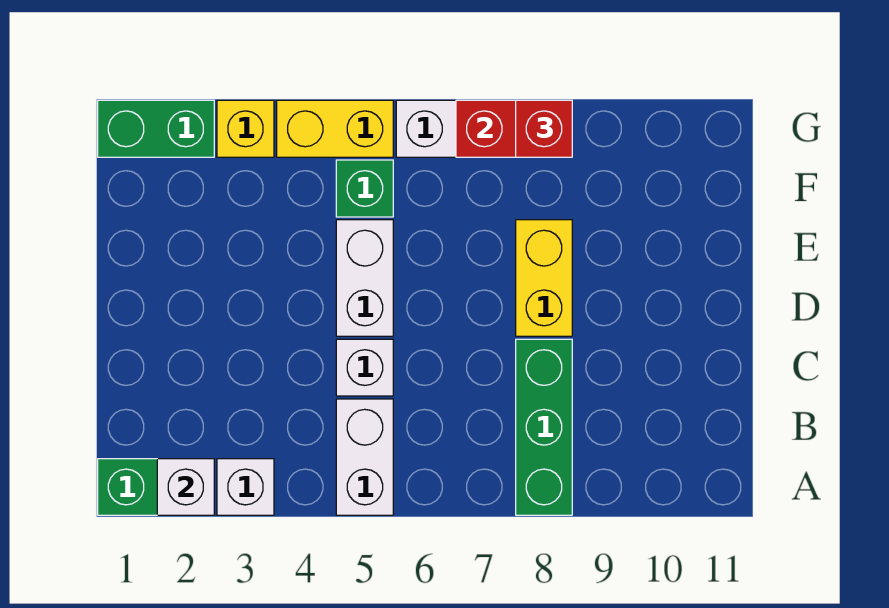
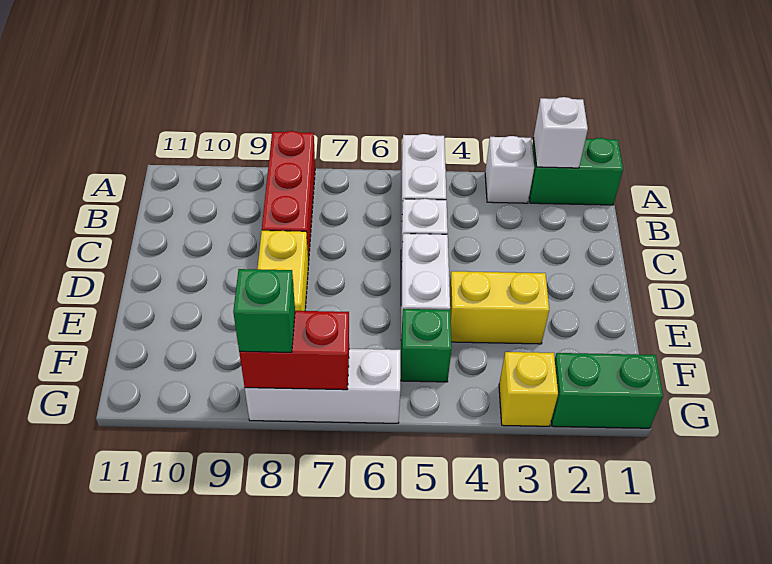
green 1x3 brick [516,339,572,515] -> red 1x3 brick [262,131,315,264]
yellow 1x2 brick [277,100,393,157] -> yellow 1x2 brick moved to [450,271,549,344]
red 1x1 brick [516,100,572,157] -> green 1x1 brick [233,269,295,352]

